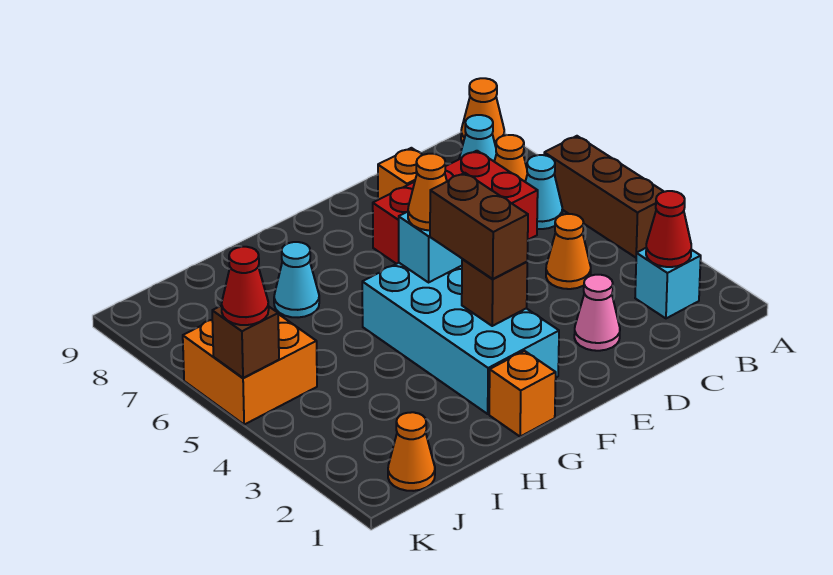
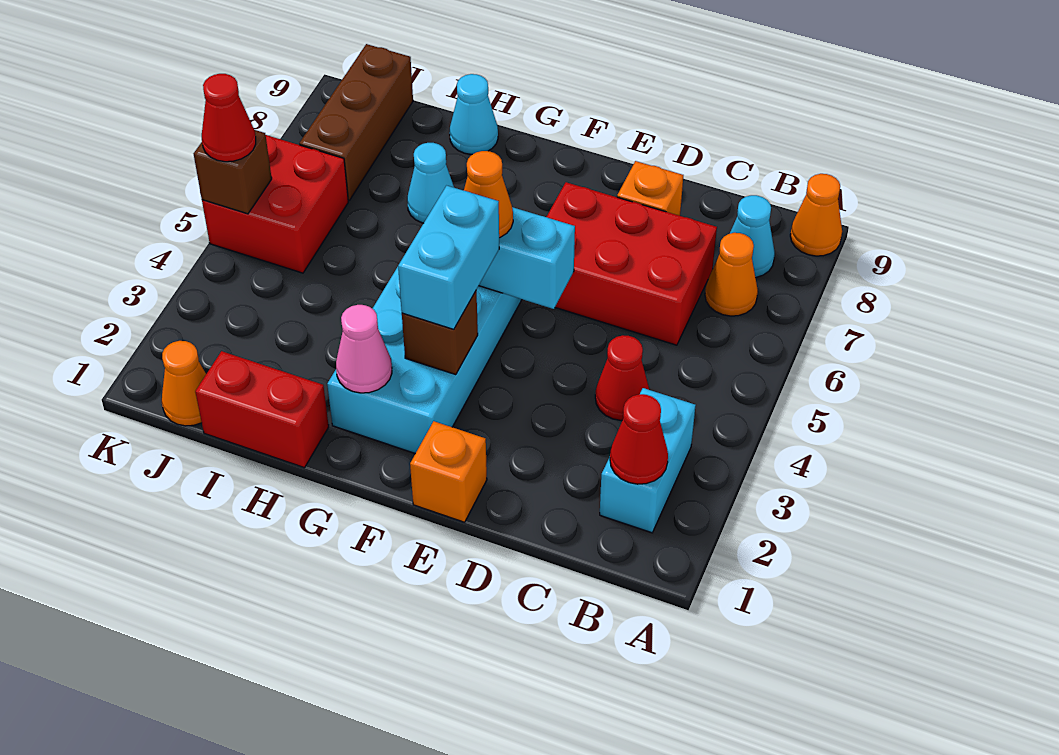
brown 1x3 brick [544,136,664,258] -> brown 1x3 brick moved to [299,44,413,200]
cyan 1x1 brick [635,248,701,318] -> cyan 1x2 brick [600,388,696,533]
cyan 1x1 cone [525,155,562,229] -> cyan 1x1 cone moved to [450,74,498,154]
orange 1x1 cone [546,214,591,289] -> red 1x1 cone [595,335,649,420]
pink 1x1 cone [574,275,620,351] -> pink 1x1 cone moved to [336,305,392,393]
brown 1x2 brick [430,173,528,279] -> cyan 1x2 brick [398,186,499,329]
orange 1x1 brick [489,351,556,437] -> orange 1x1 brick moved to [410,421,487,522]
none -> red 1x2 brick [195,351,329,468]
orange 2x2 brick [183,314,317,425] -> red 2x2 brick [202,135,348,273]

